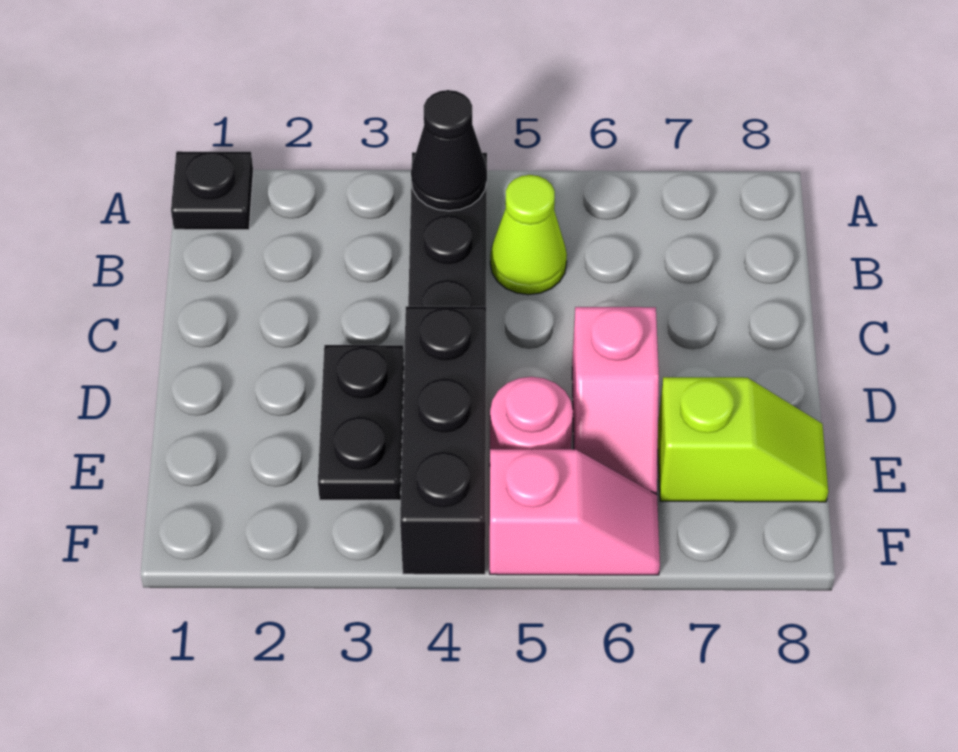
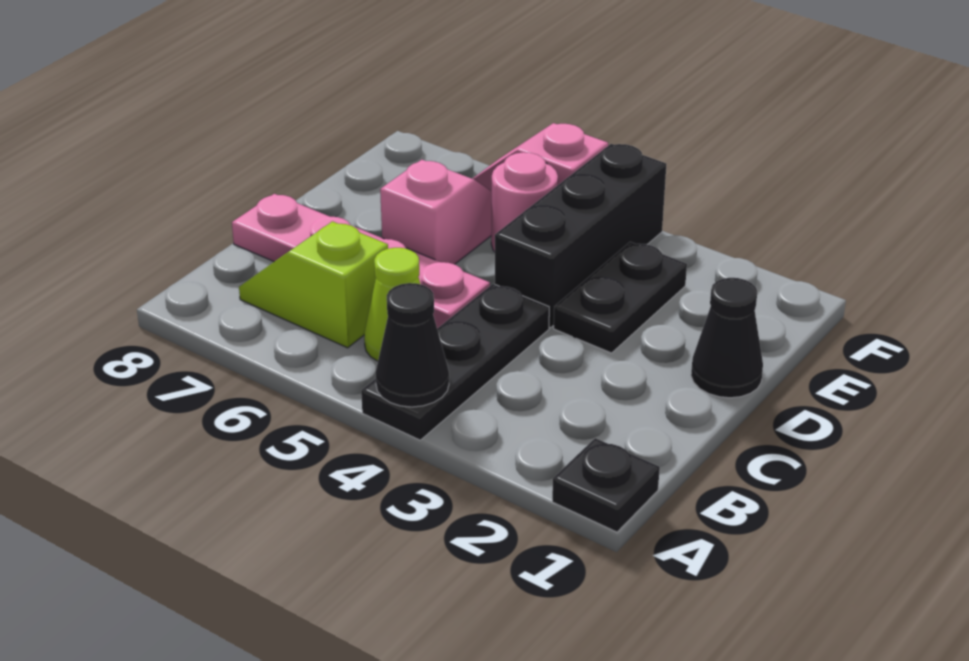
none -> pink 1x4 plate [232,194,490,328]
none -> black 1x1 cone [691,278,763,398]
lime 1x2 slope [658,377,828,502] -> lime 1x2 slope moved to [239,221,388,348]

